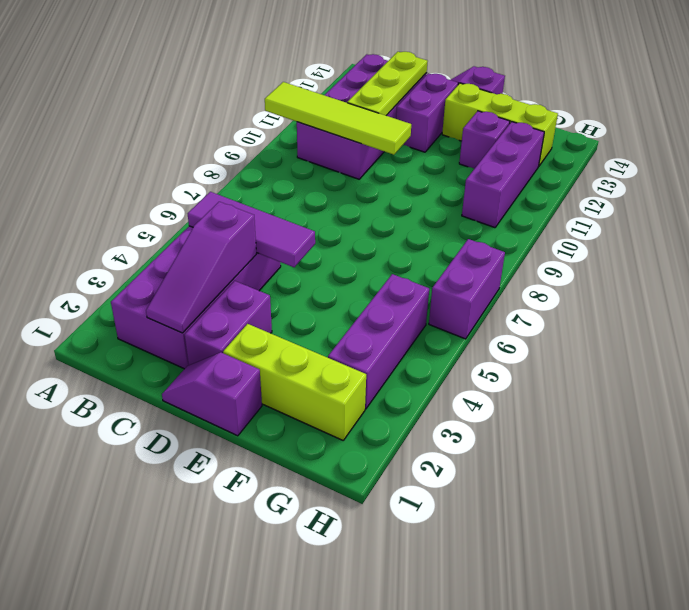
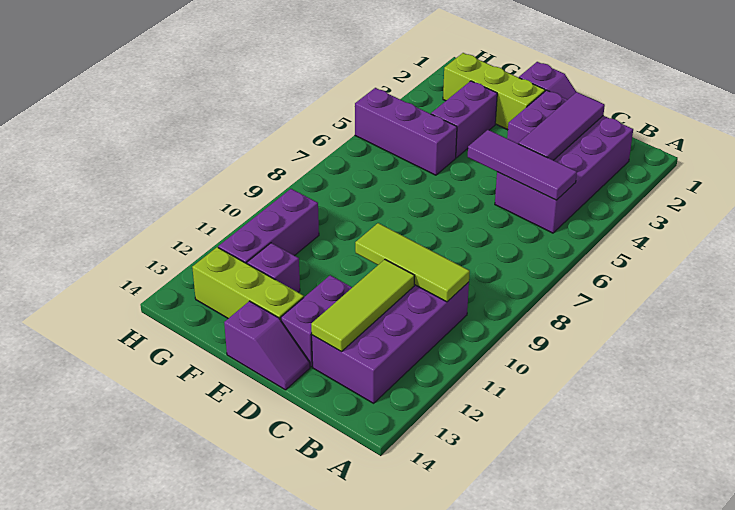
lime 1x4 tile [265,82,411,155] -> lime 1x3 tile [355,223,470,302]
purple 1x3 slope [146,202,256,333] -> purple 1x3 tile [518,92,605,160]
lime 1x3 plate [347,52,428,116] -> lime 1x3 tile [311,260,415,352]
purple 1x3 brick [328,274,429,409] -> purple 1x3 brick turned to [355,88,457,175]
purple 1x2 brick [429,239,505,339] -> purple 1x2 brick moved to [431,81,497,158]

